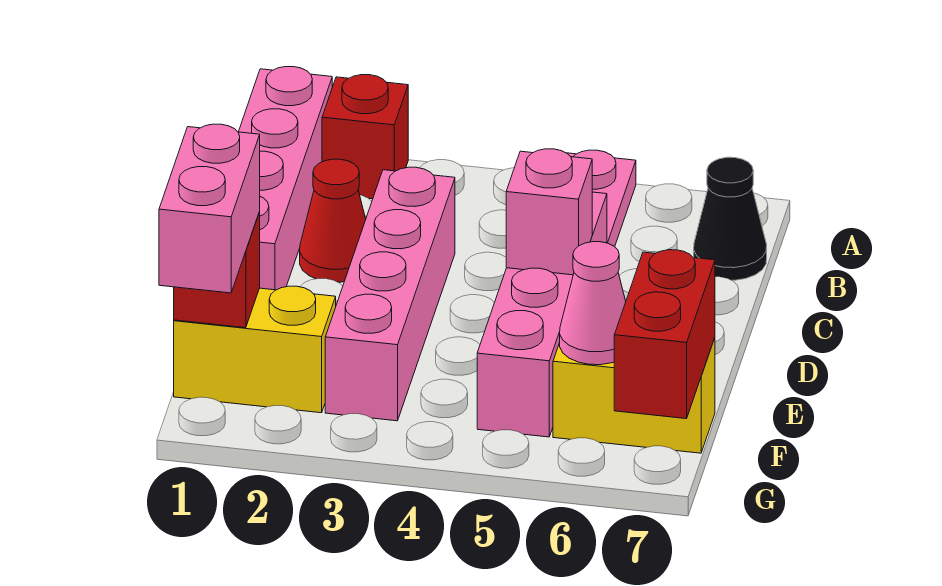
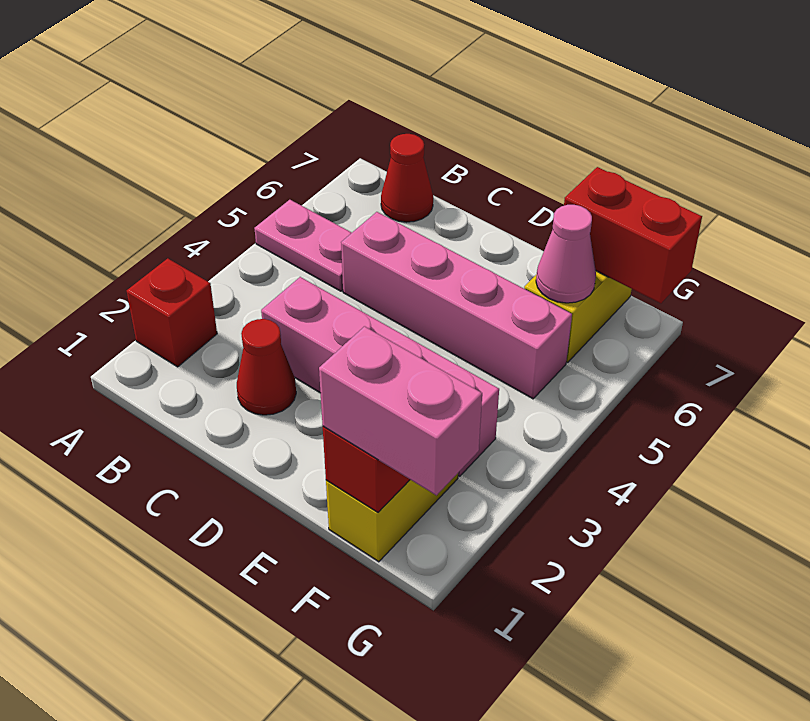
pink 1x4 brick [239,67,332,290] -> none
black 1x1 cone [694,157,767,280] -> red 1x1 cone [381,134,433,222]
pink 1x1 brick [506,149,592,275] -> none

